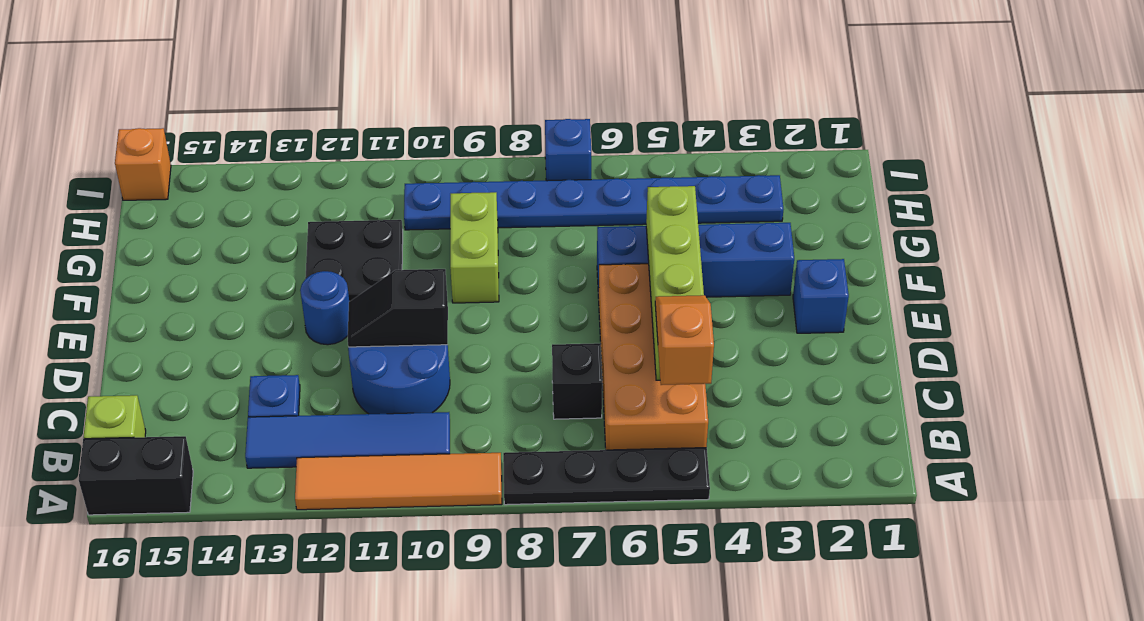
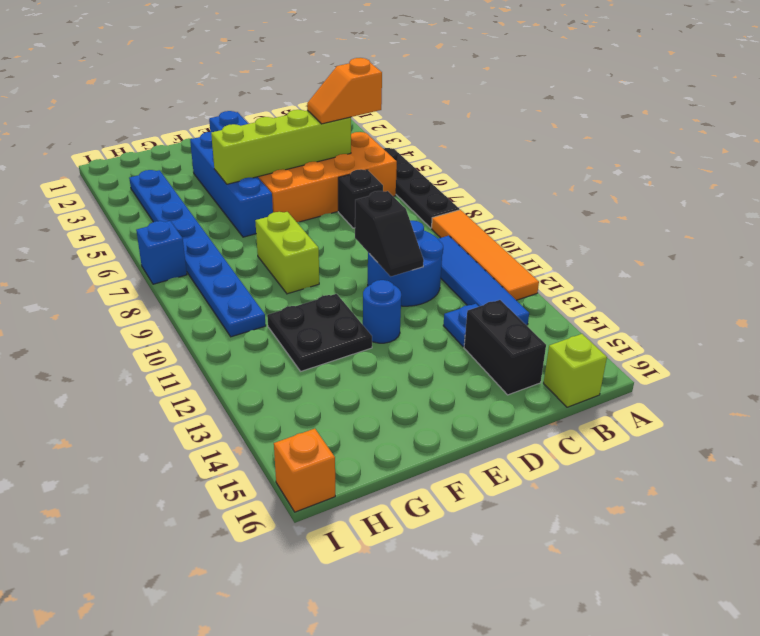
black 1x2 brick [79,436,193,515] -> black 1x2 brick moved to [464,300,546,395]
lime 1x2 brick [450,192,499,303] -> lime 1x2 brick turned to [255,212,319,294]

